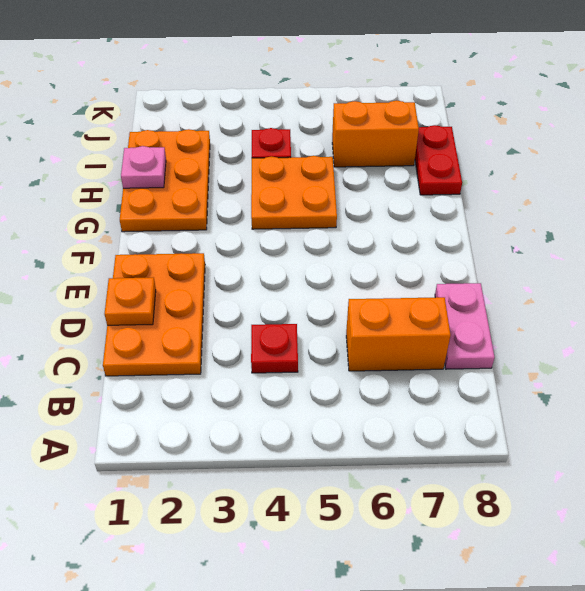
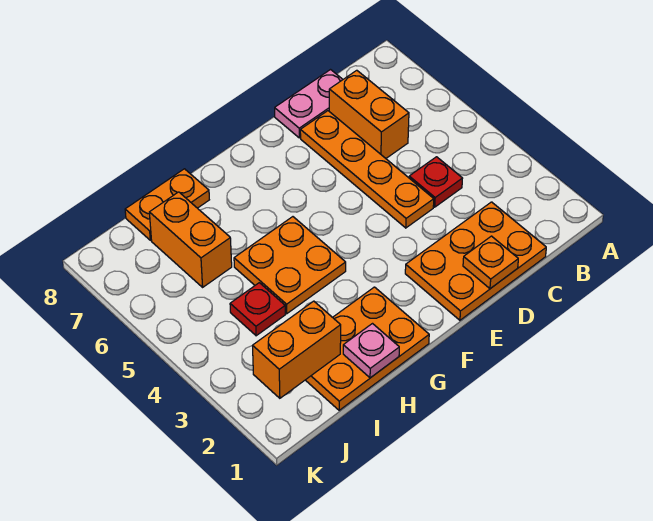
none -> orange 1x4 plate [300,111,434,228]
red 1x2 plate [415,125,462,195] -> orange 1x2 plate [125,169,209,240]
none -> orange 1x2 brick [253,301,341,398]

